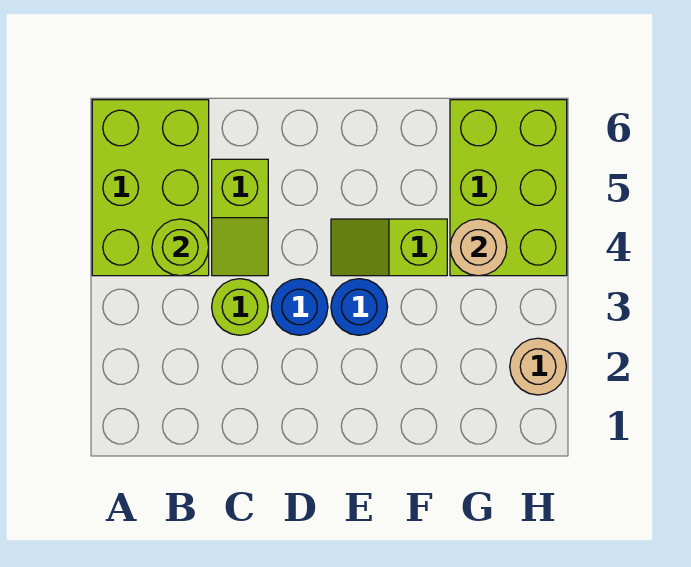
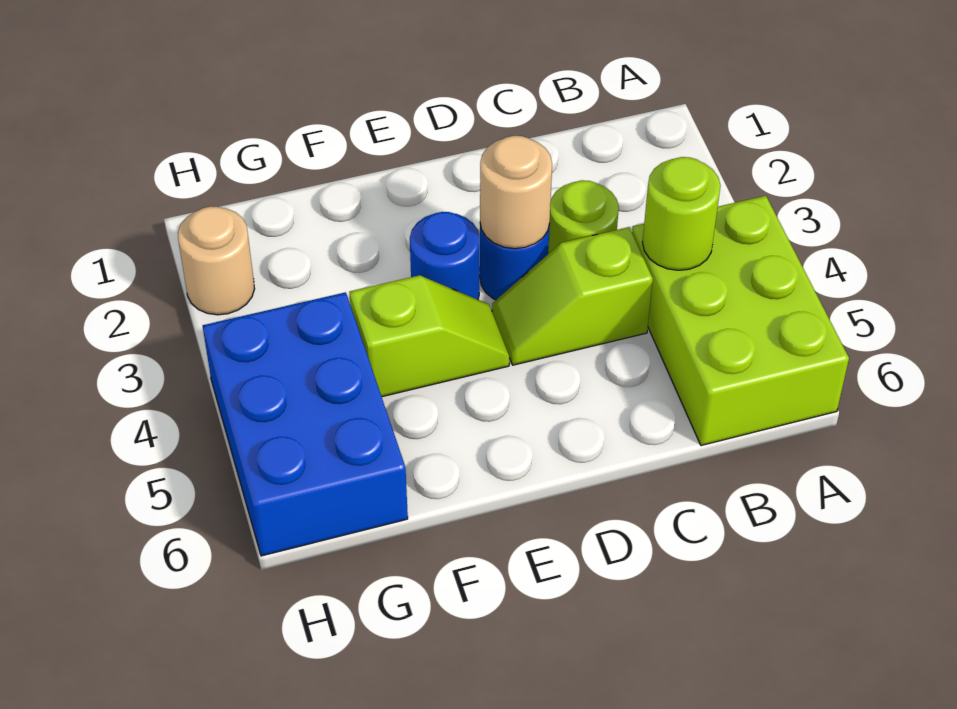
lime 1x2 slope [212,159,268,276] -> lime 1x2 slope turned to [492,227,653,365]
lime 2x3 brick [450,100,567,276] -> blue 2x3 brick [203,292,408,556]
tan 1x1 round brick [450,219,507,276] -> tan 1x1 round brick moved to [480,136,552,249]

